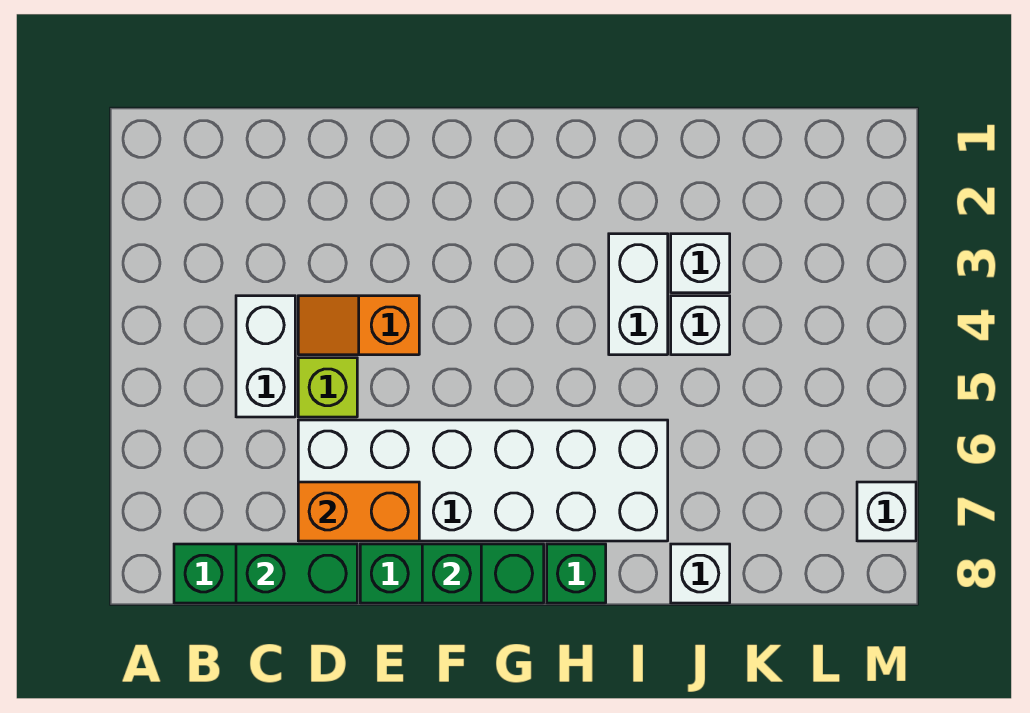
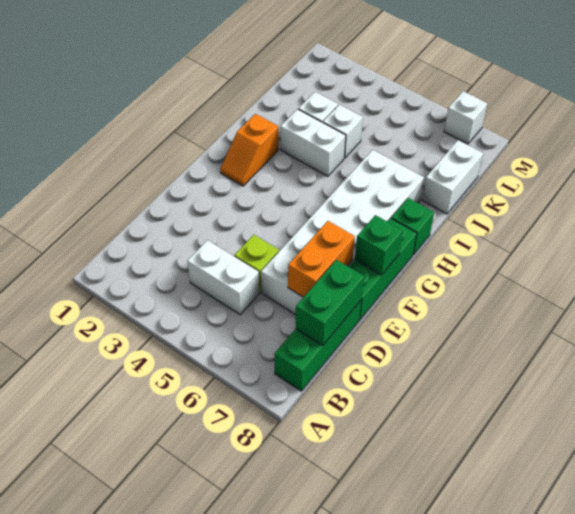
orange 1x2 slope [298,296,419,355] -> orange 1x2 slope moved to [220,114,279,186]
white 1x1 brick [671,544,730,603] -> white 1x2 brick [422,140,483,214]

